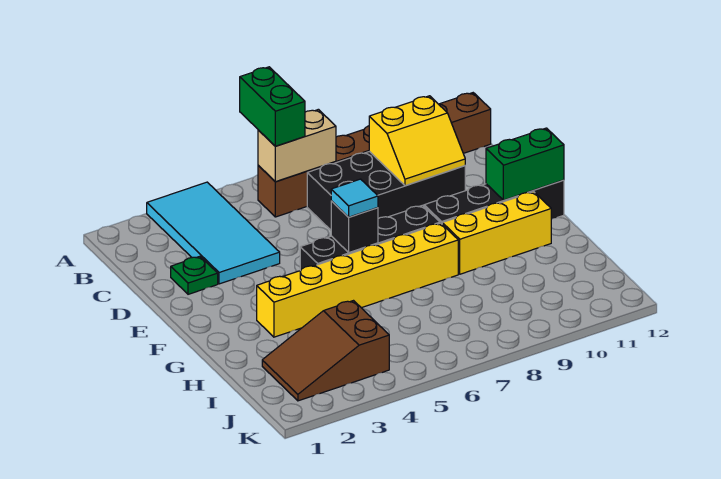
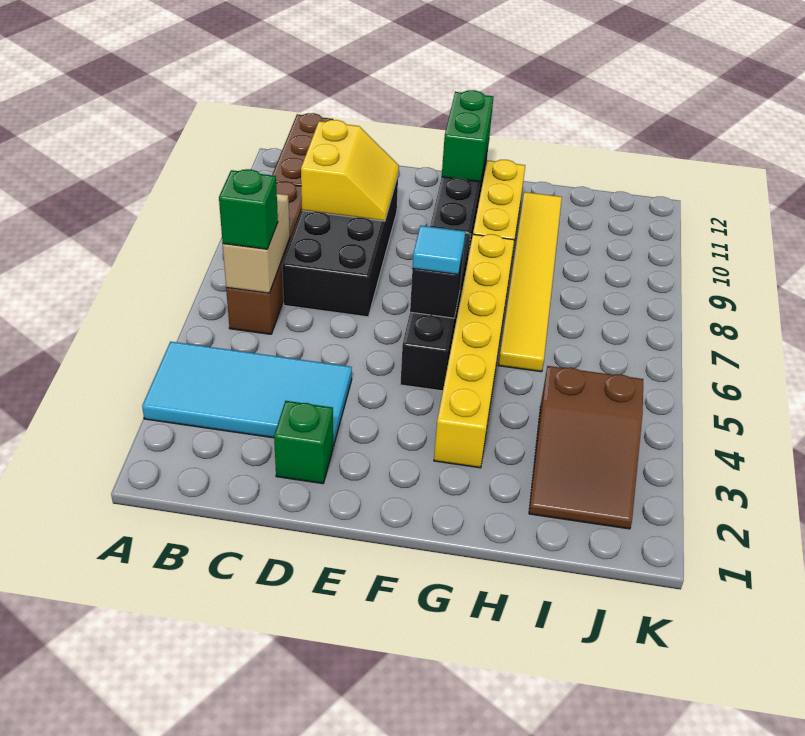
green 1x2 brick [240,67,305,146] -> green 1x1 brick [219,169,278,249]
green 1x1 plate [171,256,218,294] -> green 1x1 brick [274,401,333,484]
none -> yellow 1x6 tile [499,192,562,372]

